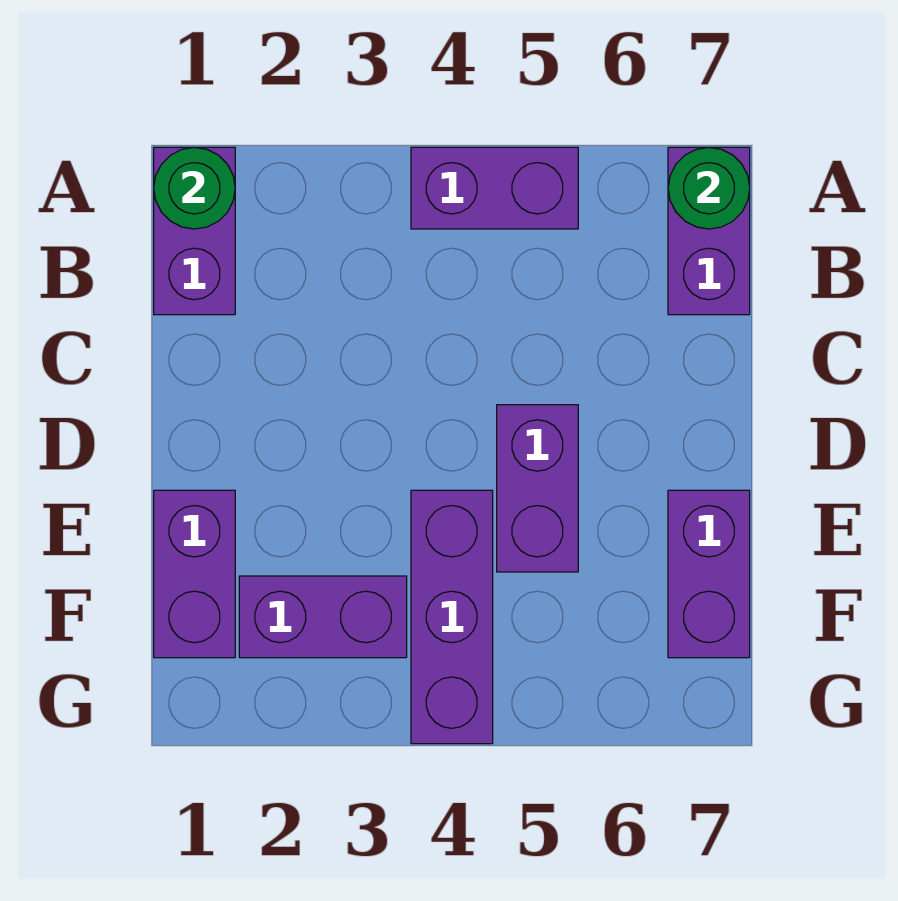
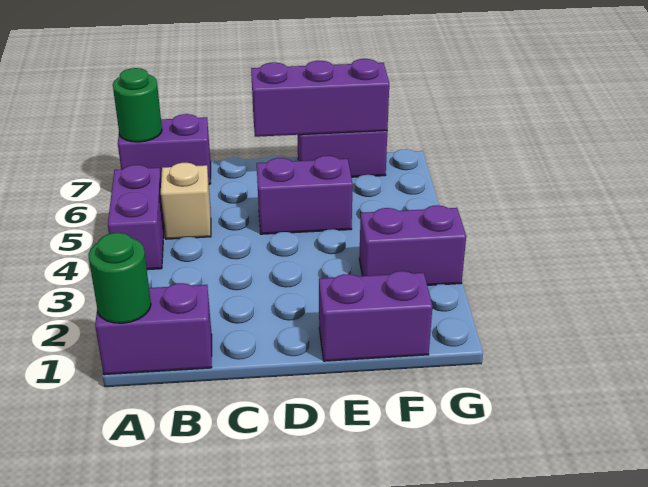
none -> tan 1x1 brick [161,163,211,239]
purple 1x3 brick [411,490,493,744] -> purple 1x3 brick moved to [251,59,389,137]
purple 1x2 brick [239,576,407,658] -> purple 1x2 brick turned to [359,205,466,285]

